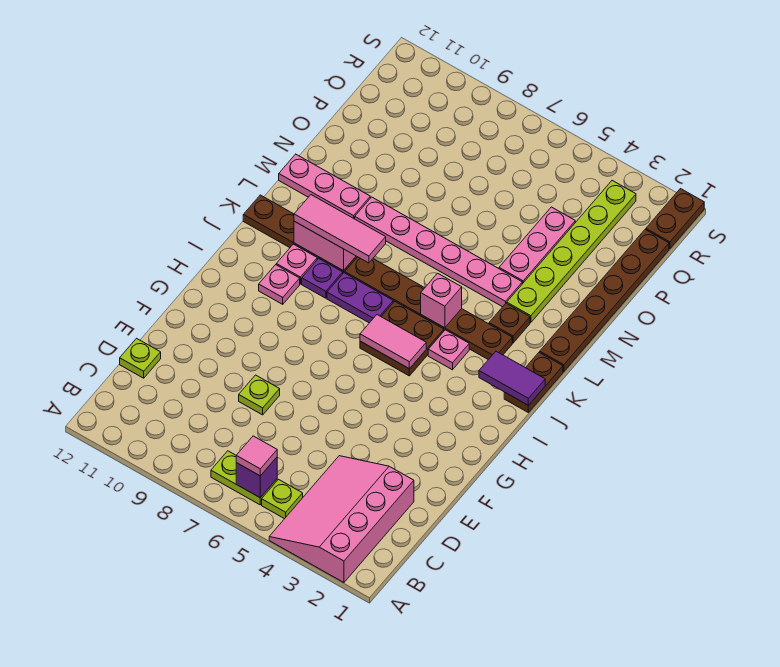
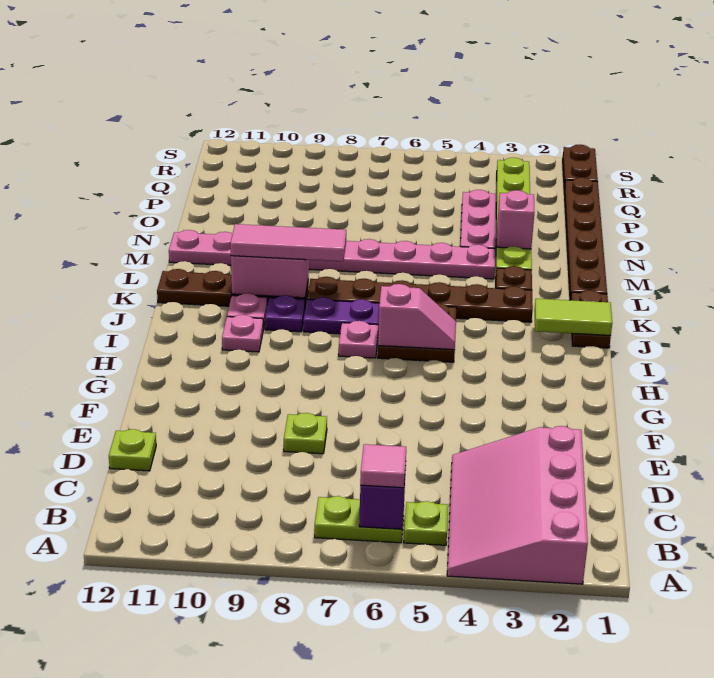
pink 1x2 tile [360,315,426,369] -> pink 1x2 slope [378,284,456,350]
purple 1x2 tile [479,351,545,405] -> lime 1x2 tile [535,299,612,335]
pink 1x1 plate [428,330,469,370] -> pink 1x1 plate moved to [339,321,378,358]
pink 1x1 brick [421,273,462,328] -> pink 1x1 brick moved to [497,190,534,249]

